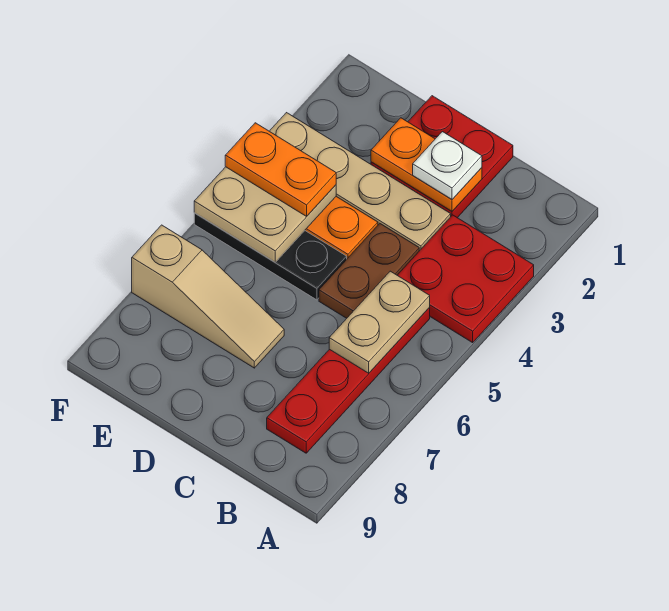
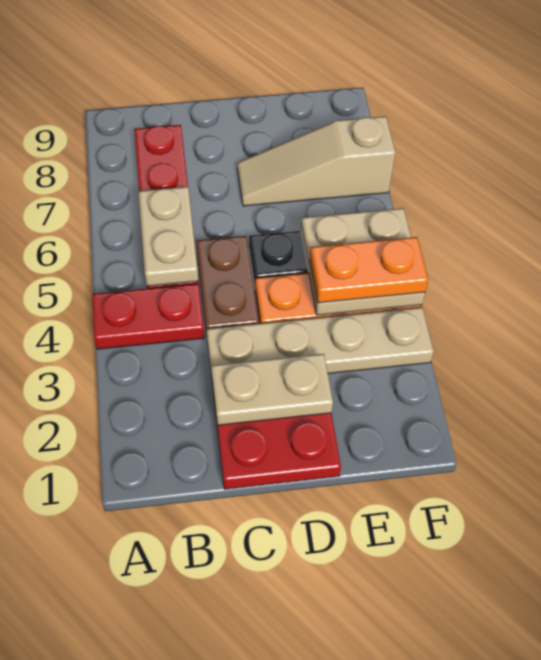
red 2x2 plate [397,215,534,343] -> red 1x2 plate [92,284,204,349]
orange 1x2 plate [371,118,482,211] -> tan 1x2 plate [211,354,333,425]
white 1x1 plate [413,132,482,199] -> none

